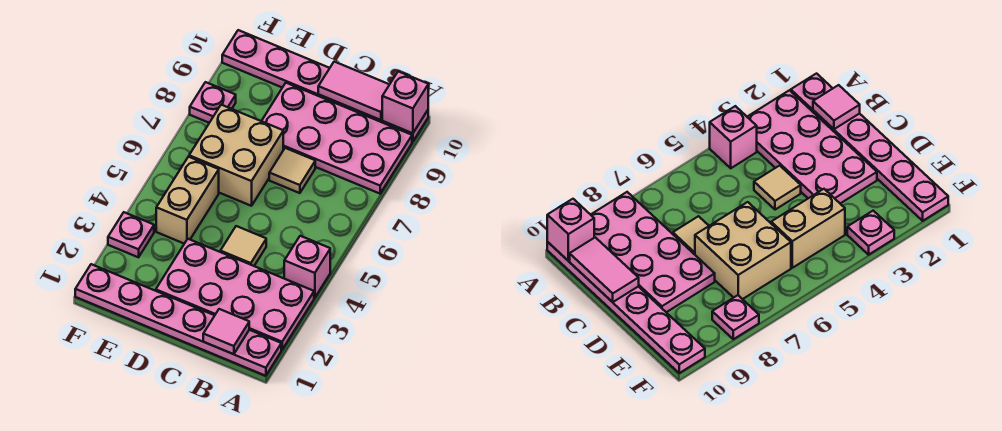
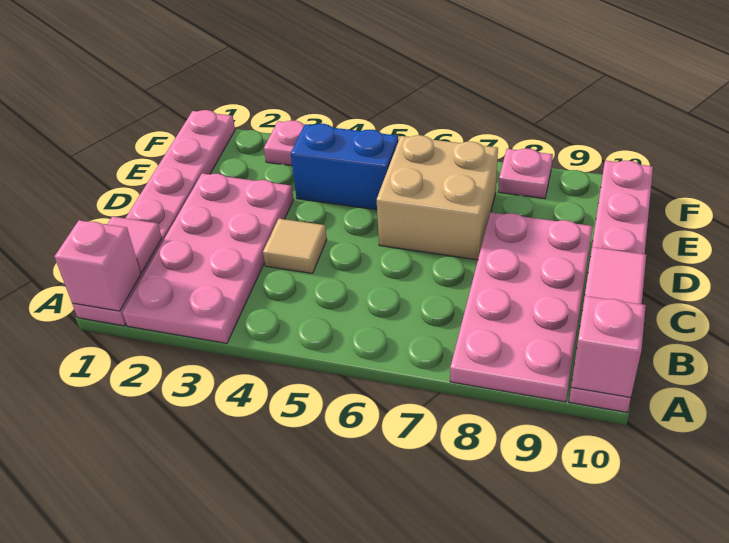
pink 1x1 brick [284,236,330,298] -> pink 1x1 brick moved to [55,220,141,311]
tan 1x1 tile [269,148,315,193] -> none
tan 1x2 brick [156,157,219,244] -> blue 1x2 brick [291,124,398,210]

